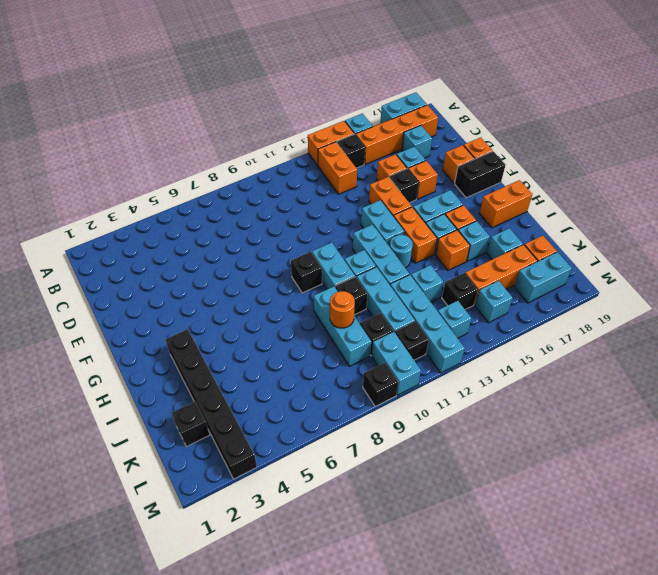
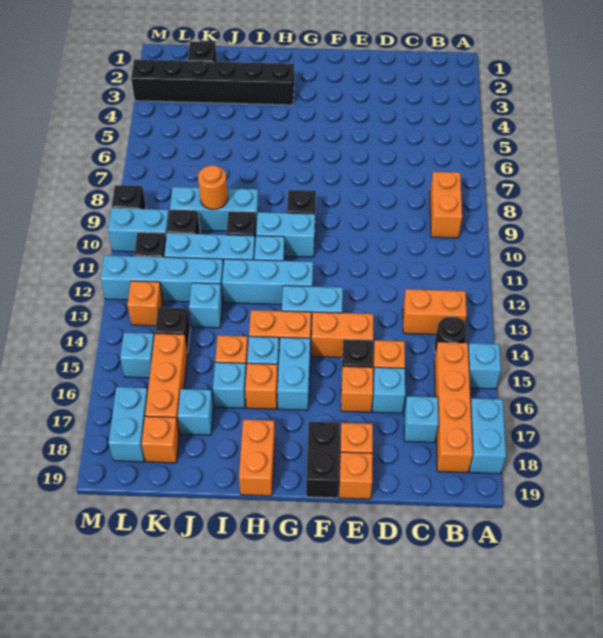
orange 1x2 brick [308,121,354,166] -> orange 1x2 brick moved to [430,172,462,238]
black 1x1 brick [337,134,365,168] -> black 1x1 round brick [434,316,467,353]
cyan 1x1 round brick [390,235,413,268] -> none
cyan 1x1 brick [438,301,471,338] -> orange 1x1 brick [127,281,163,326]

